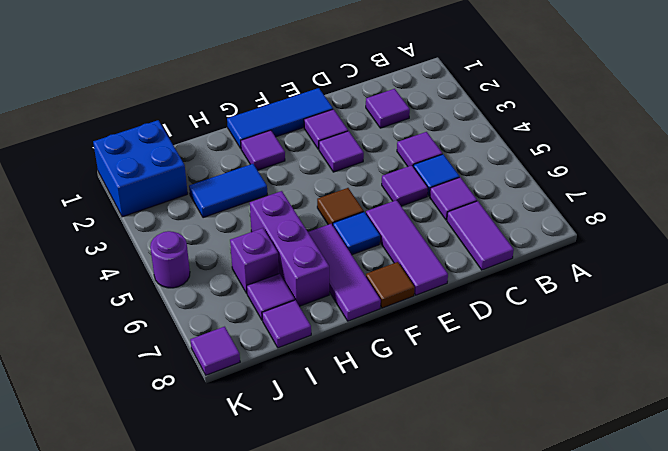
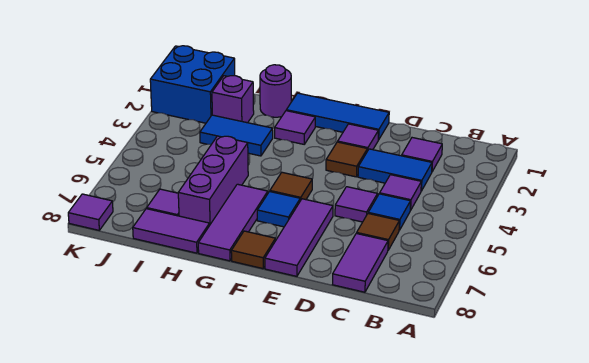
none -> blue 1x2 tile [358,149,432,191]
purple 1x1 tile [430,177,477,220] -> brown 1x1 tile [357,214,399,250]
purple 1x1 tile [319,131,364,172] -> brown 1x1 tile [326,142,367,177]
purple 1x1 brick [230,228,279,293] -> purple 1x1 brick moved to [212,76,254,123]
purple 1x1 tile [262,300,311,348] -> purple 1x2 tile [133,209,210,253]
purple 1x1 round brick [150,231,190,288] -> purple 1x1 round brick moved to [260,65,291,117]

